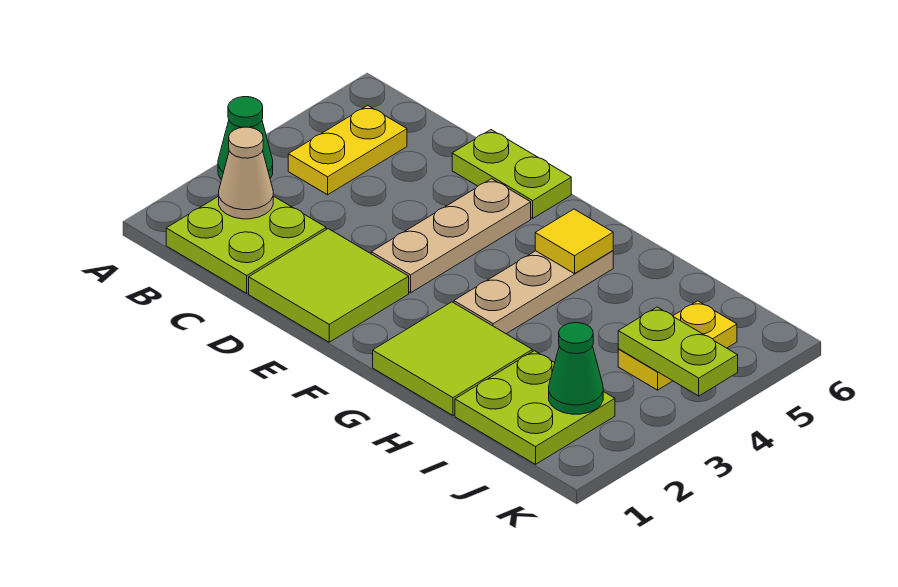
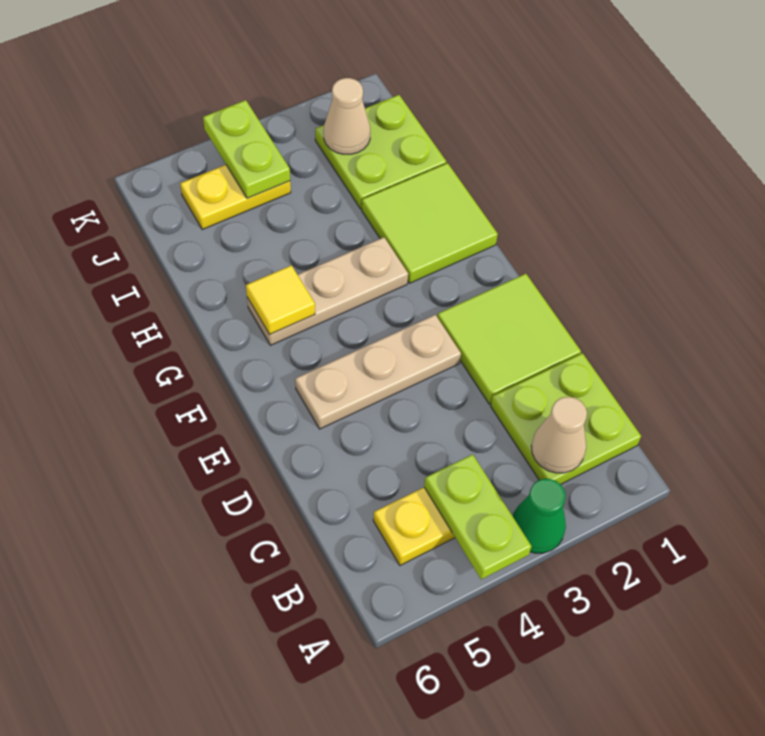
lime 1x2 plate [452,130,571,218] -> lime 1x2 plate moved to [424,454,531,579]
green 1x1 cone [549,323,603,414] -> tan 1x1 cone [324,78,370,154]

